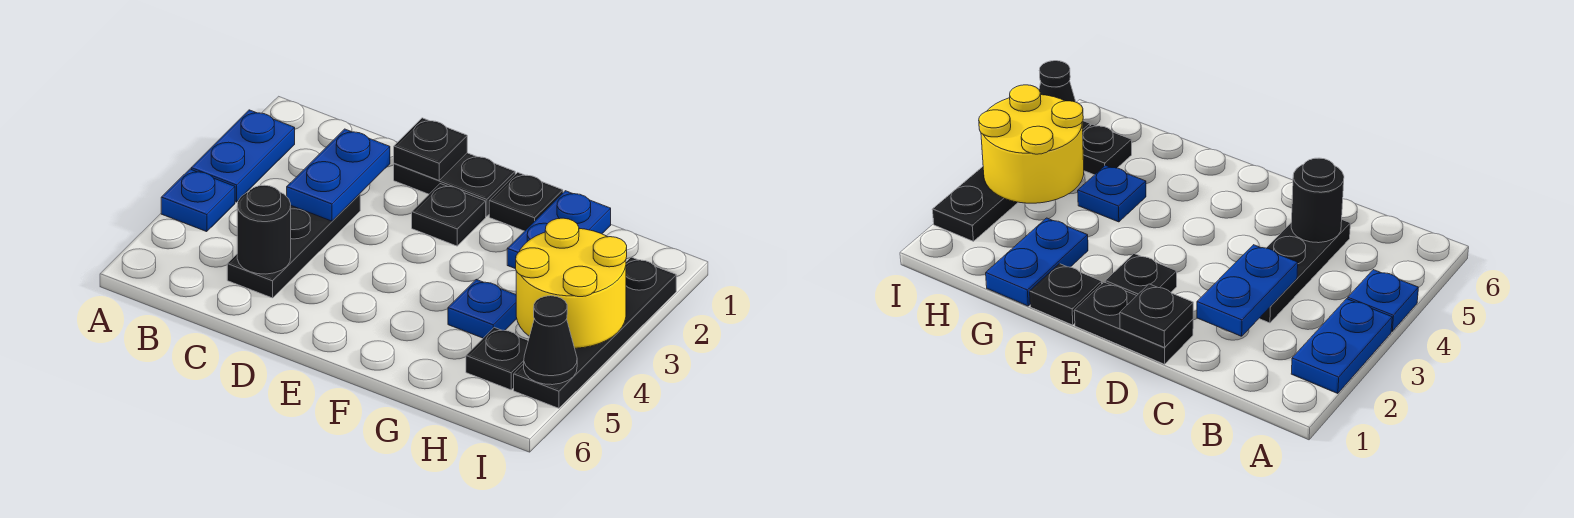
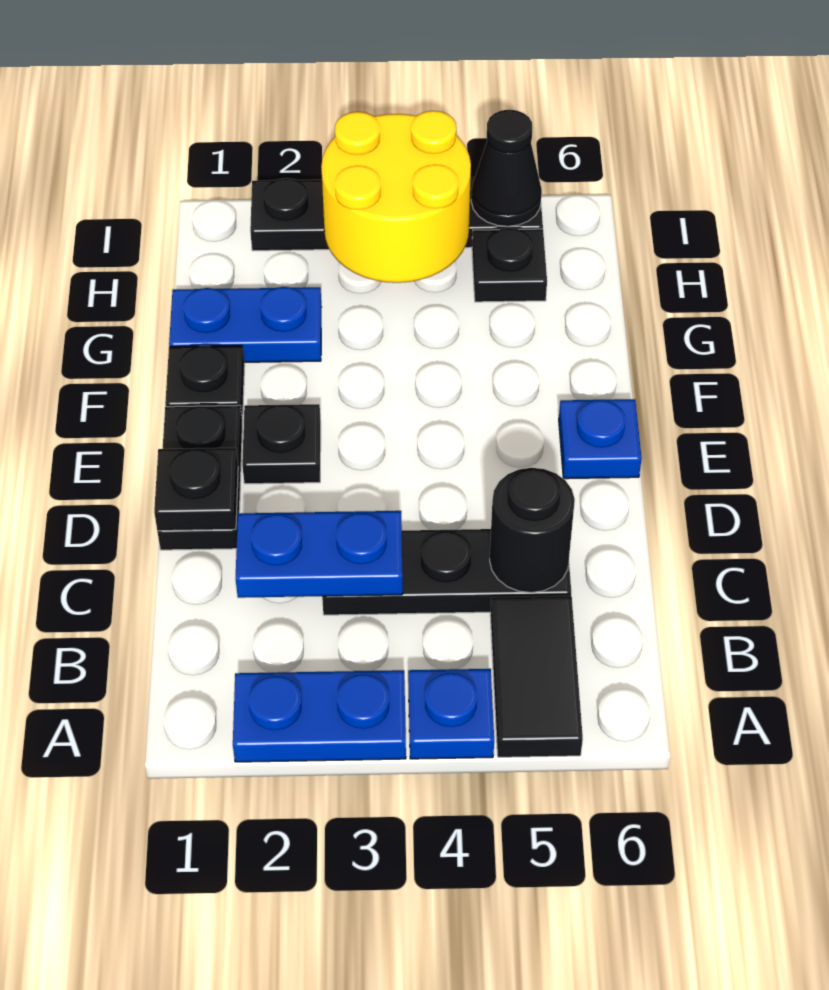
none -> black 1x2 tile [490,596,583,757]
blue 1x1 plate [448,280,517,338] -> blue 1x1 plate moved to [559,399,642,479]

